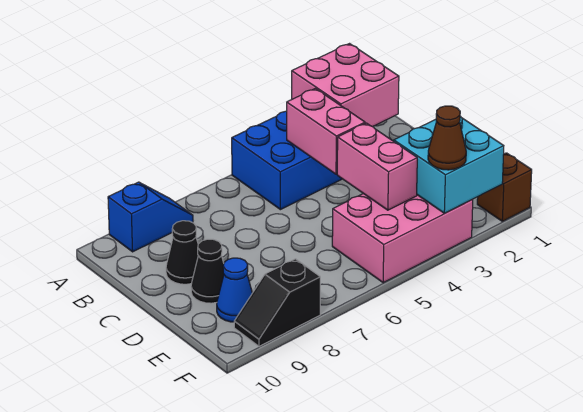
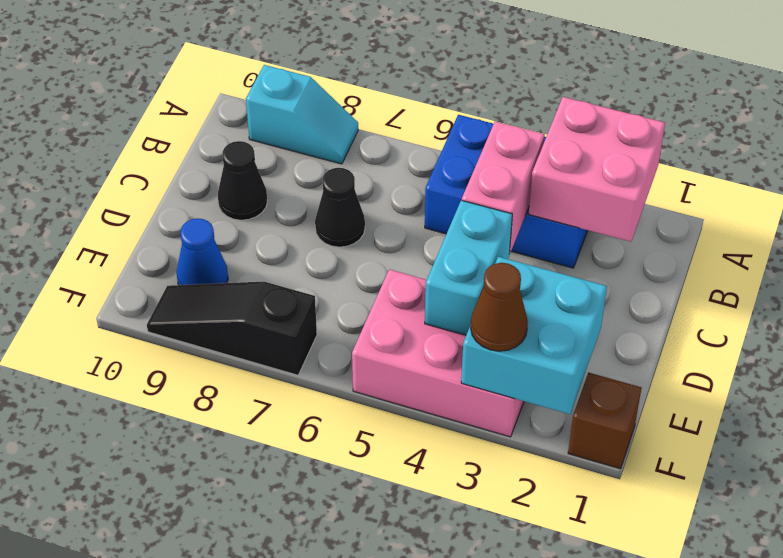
blue 1x2 slope [108,182,193,252] -> cyan 1x2 slope [246,65,358,164]
pink 1x2 brick [337,123,417,210] -> cyan 1x2 brick [425,200,512,335]
black 1x1 cone [191,239,224,303] -> black 1x1 cone moved to [315,168,365,247]
black 1x2 slope [234,259,320,346] -> black 1x3 slope [147,281,317,375]

